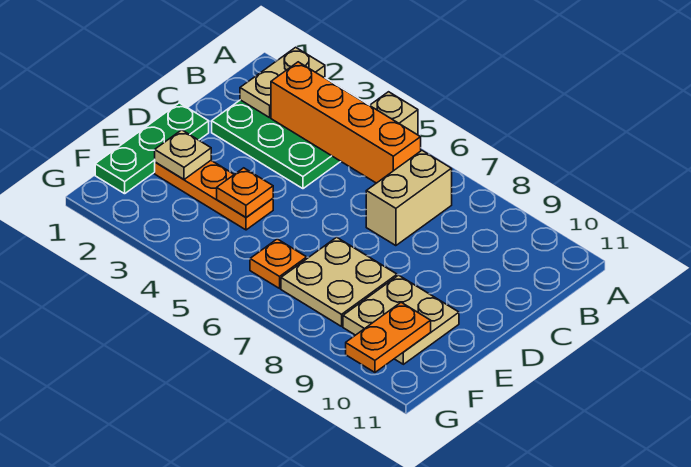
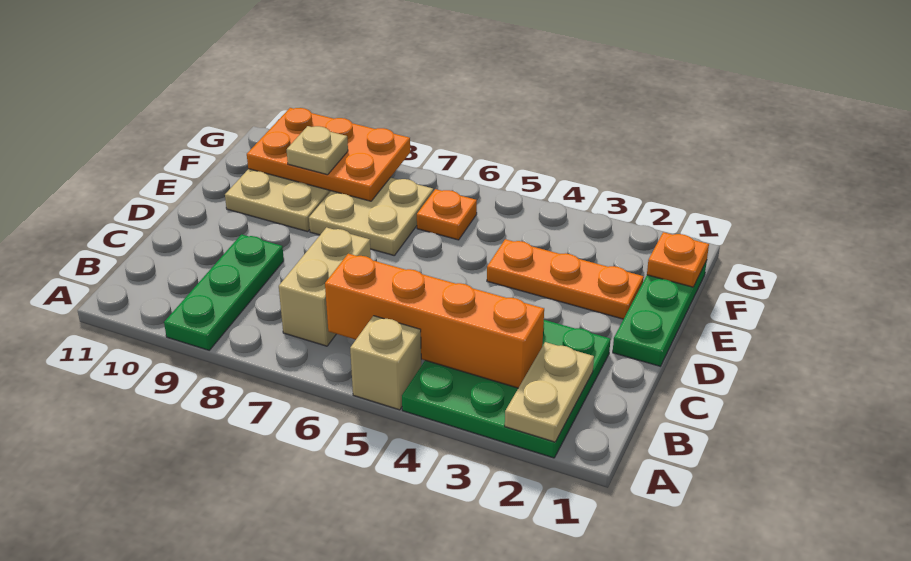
none -> green 1x3 plate [164,234,284,350]
tan 1x1 plate [155,130,211,179] -> tan 1x1 plate moved to [287,126,348,175]
orange 1x1 plate [217,168,273,217] -> orange 1x1 plate moved to [647,232,709,287]
orange 1x2 plate [346,302,431,372] -> orange 2x3 plate [247,108,410,201]

